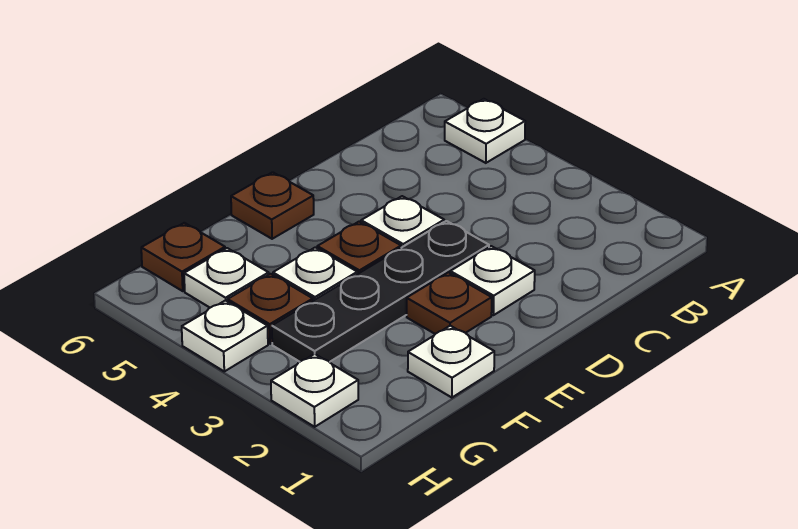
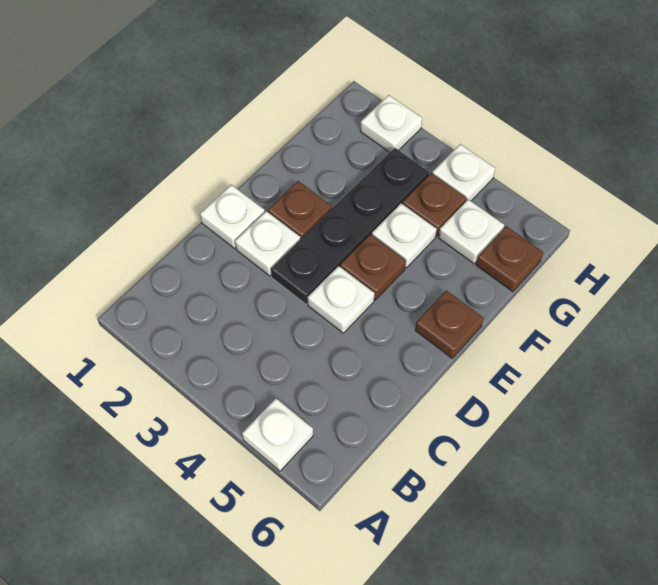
white 1x1 plate [408,326,494,398] -> white 1x1 plate moved to [200,185,265,248]

